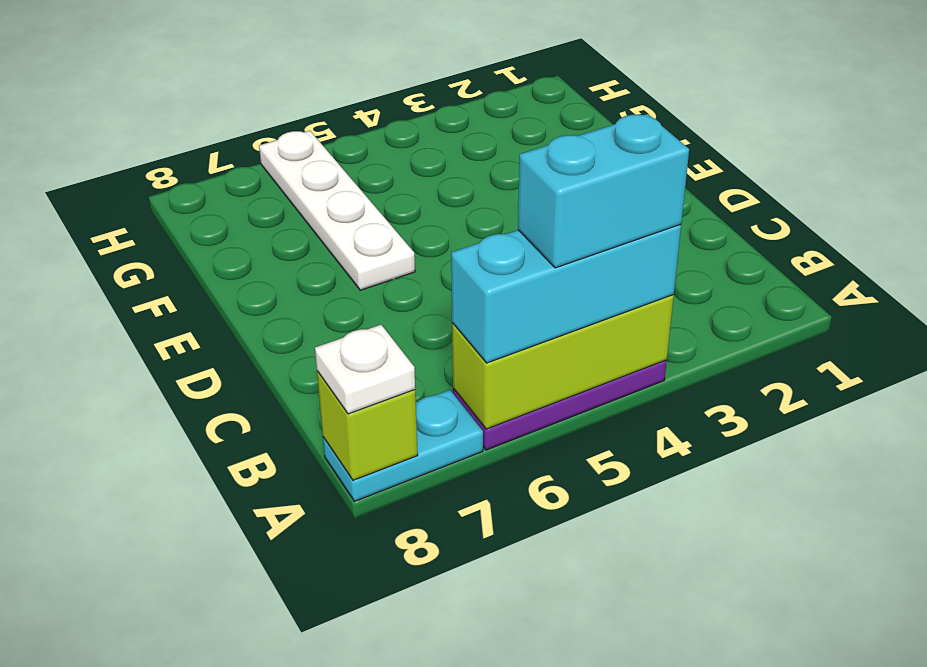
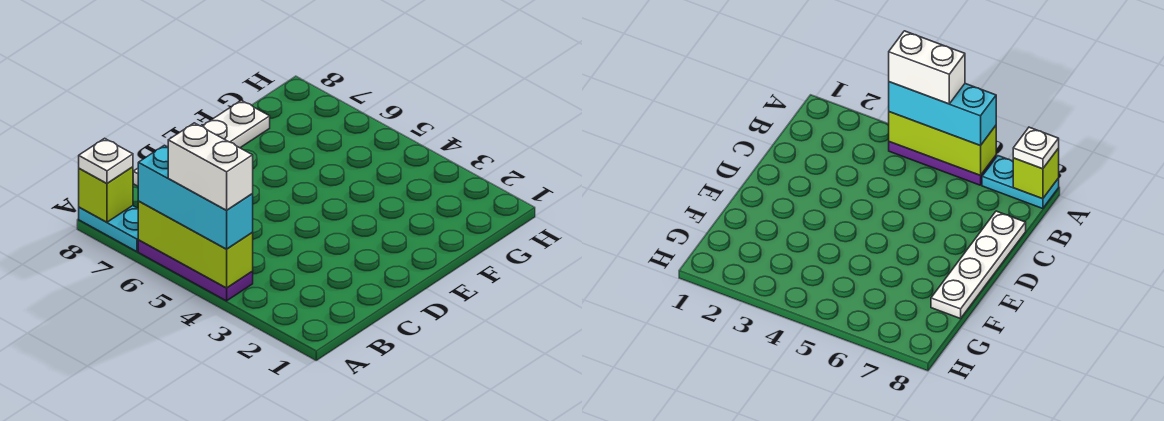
cyan 1x2 brick [518,114,689,268] -> white 1x2 brick [168,123,253,210]
white 1x4 plate [259,131,415,290] -> white 1x4 plate moved to [133,100,270,186]

